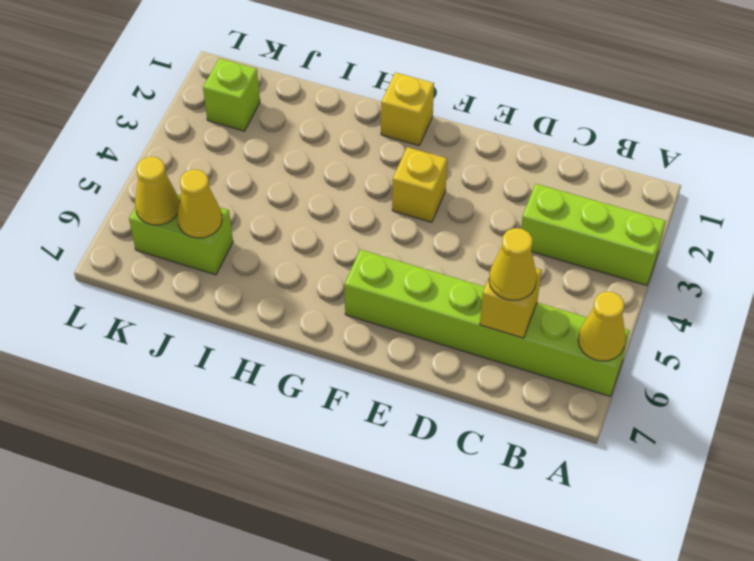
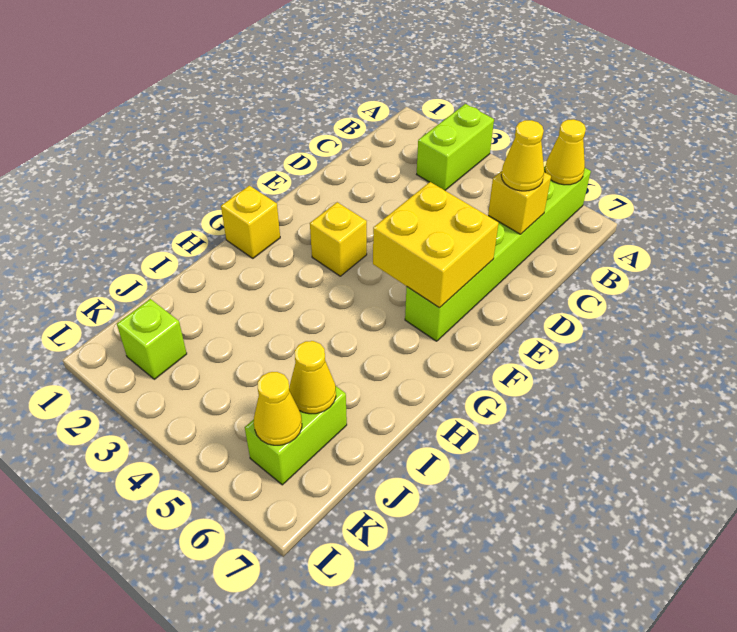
lime 1x3 brick [521,184,666,285] -> lime 1x2 brick [417,104,494,190]
none -> yellow 2x2 brick [373,182,499,308]

